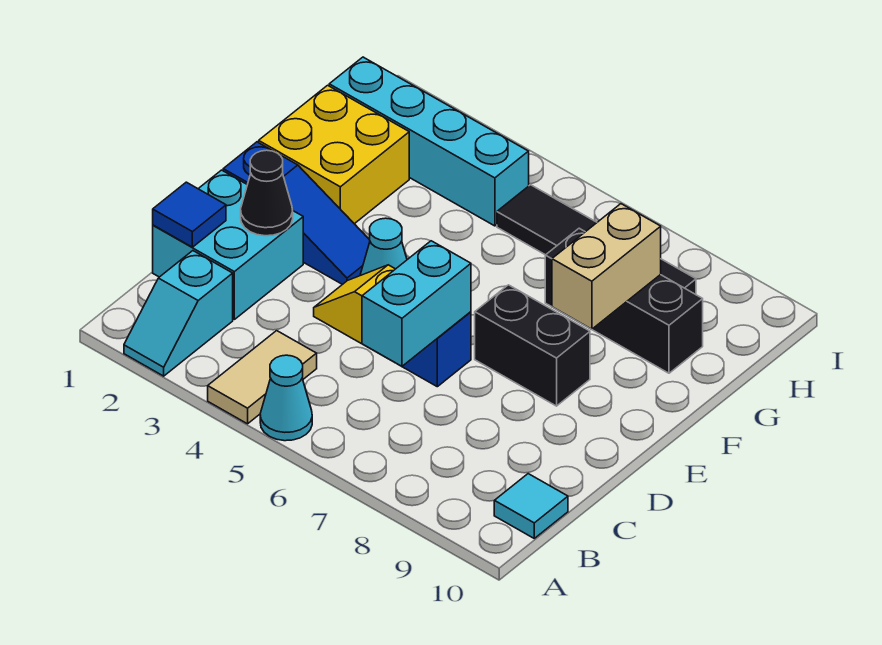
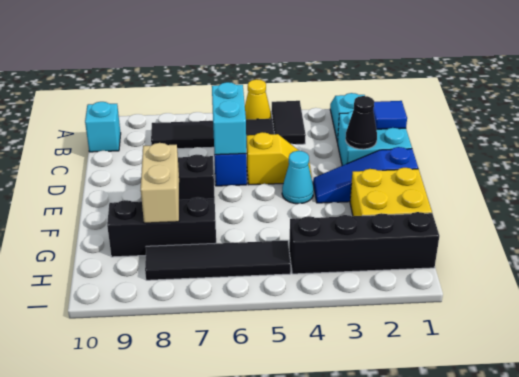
tan 1x2 tile [208,331,317,424] -> black 1x2 tile [272,101,306,144]
cyan 1x1 cone [260,355,312,441] -> yellow 1x1 cone [245,79,271,120]
none -> black 1x4 tile [151,119,274,149]
cyan 1x1 tile [494,474,568,538] -> cyan 1x1 brick [85,102,121,152]
cyan 1x4 brick [329,57,529,226] -> black 1x4 brick [289,212,439,274]

